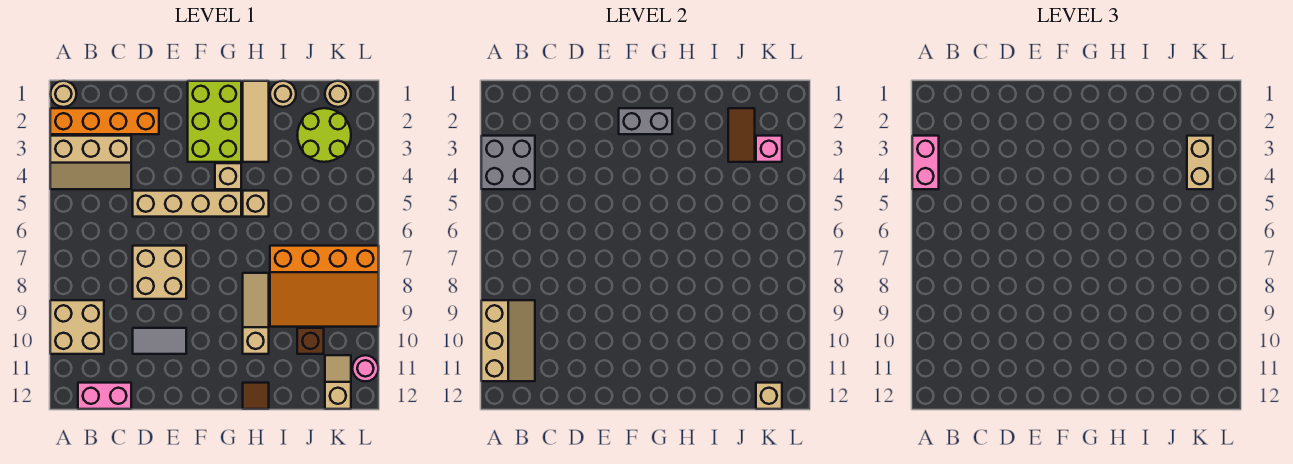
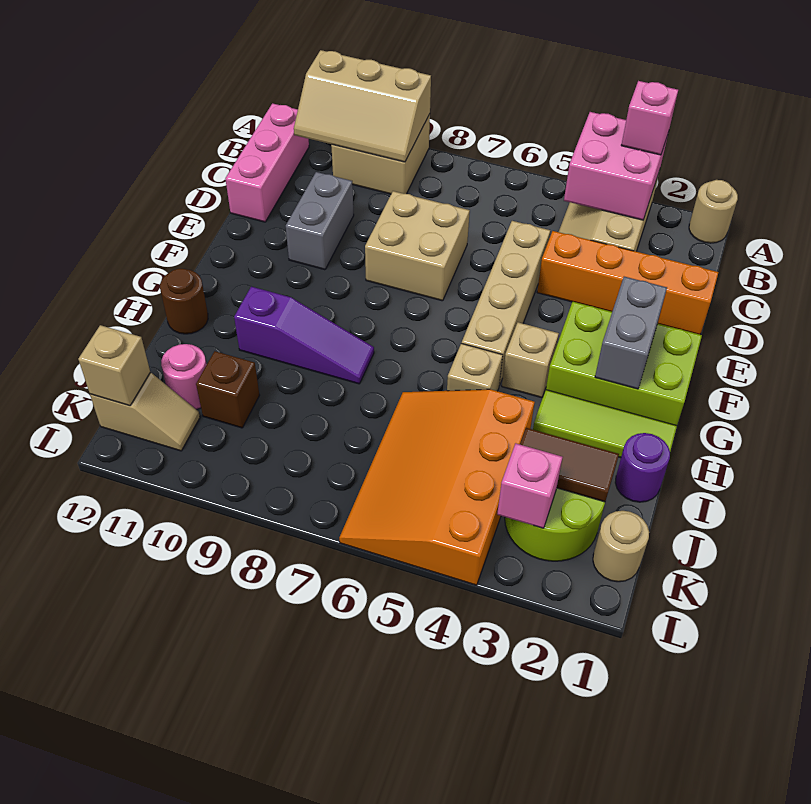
orange 1x4 brick [50,108,159,134] -> orange 1x4 brick turned to [537,231,718,335]
grey 2x2 brick [481,136,535,189] -> pink 2x2 brick [564,112,668,220]
pink 1x2 brick [912,136,939,189] -> pink 1x1 brick [621,81,678,155]
pink 1x2 brick [78,383,131,409] -> pink 1x3 brick [225,103,309,222]
grey 1x2 tile [133,328,186,354] -> grey 1x2 brick [286,172,354,270]
tan 1x3 tile [243,81,269,162] -> lime 1x3 tile [533,390,677,458]
tan 1x3 slope [243,273,269,354] -> purple 1x3 slope [234,287,374,384]
brown 1x1 tile [243,383,269,409] -> brown 1x1 round brick [160,269,208,334]
tan 1x1 round brick [270,81,296,107] -> purple 1x1 round brick [615,433,670,502]
orange 3x4 slope [270,246,379,327] -> orange 3x4 slope moved to [339,389,535,585]
tan 1x2 brick [1187,136,1213,189] -> none
pink 1x1 round brick [352,355,378,381] -> pink 1x1 round brick moved to [161,344,207,410]

